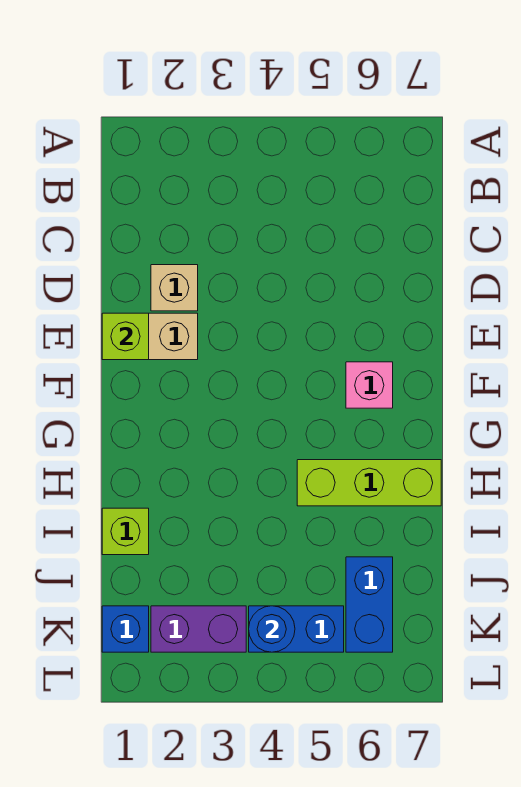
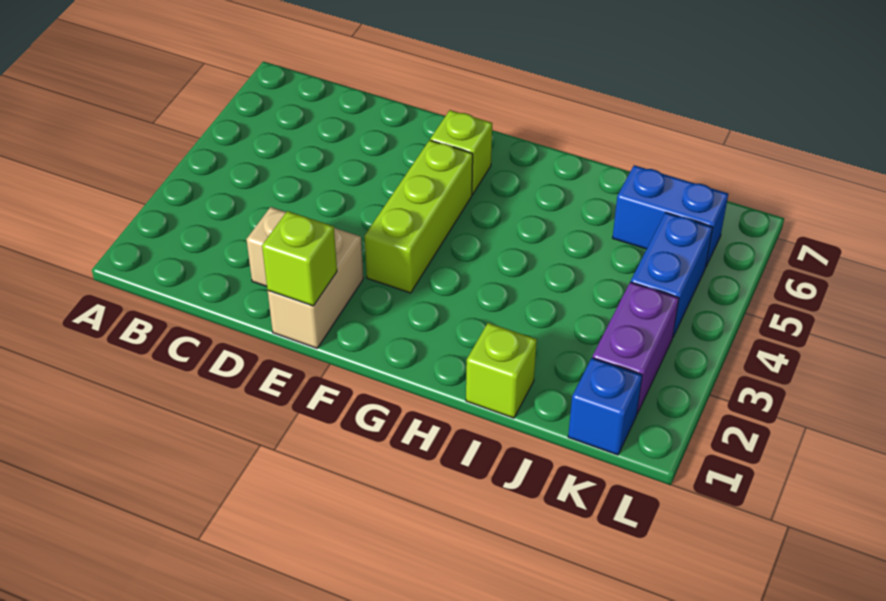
pink 1x1 brick [346,362,393,408] -> lime 1x1 brick [430,110,492,194]
lime 1x3 brick [297,460,441,506] -> lime 1x3 brick moved to [364,140,473,293]
blue 1x1 round brick [249,606,295,652] -> none

